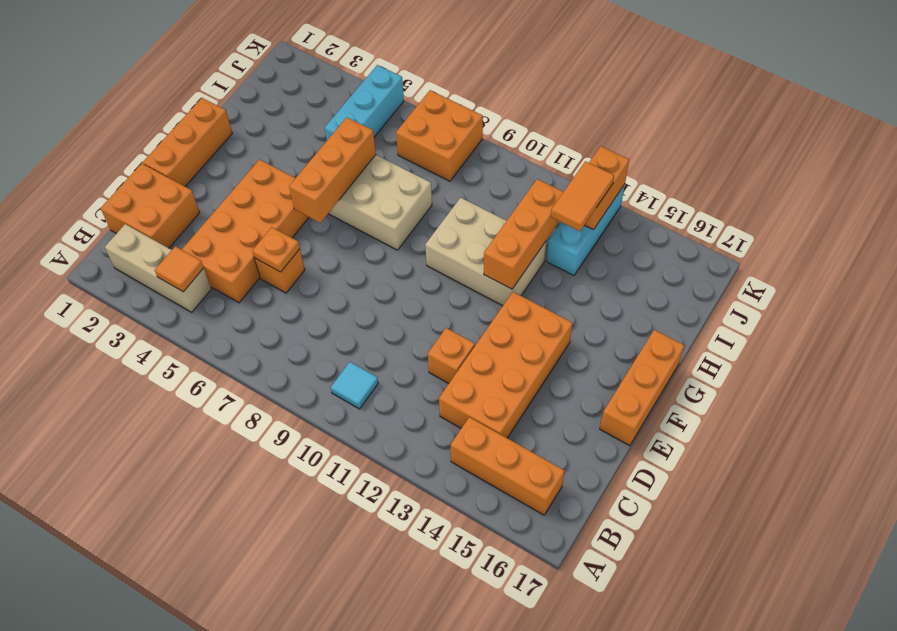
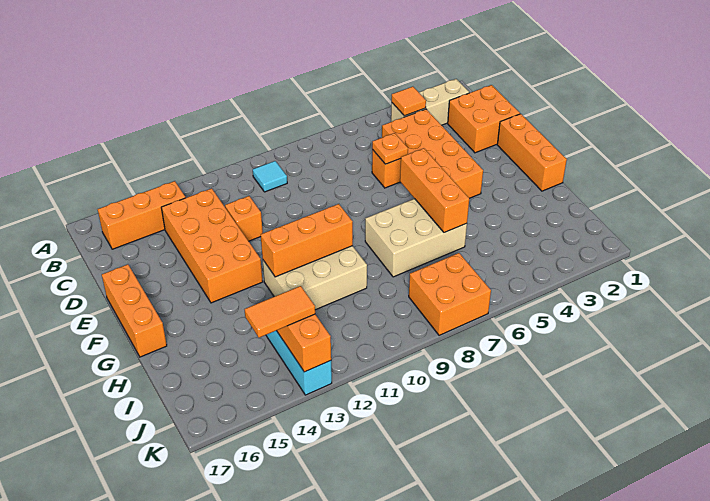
orange 1x3 brick [484,179,563,289] -> orange 1x3 brick turned to [261,204,353,277]
cyan 1x3 brick [325,65,404,140] -> none
orange 1x2 tile [551,161,614,231] -> orange 1x2 tile turned to [245,286,315,338]

